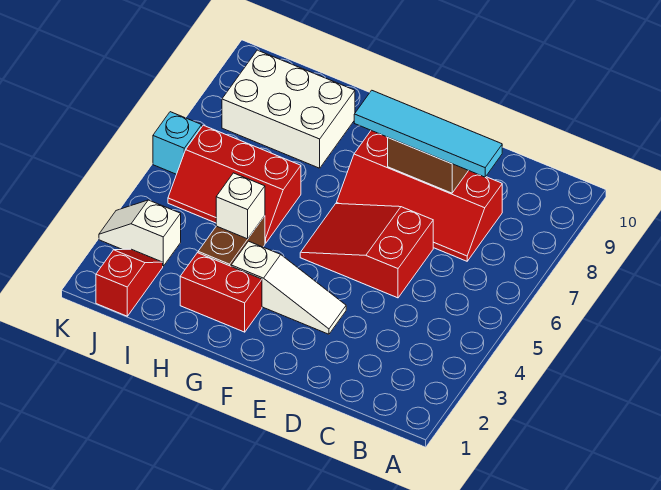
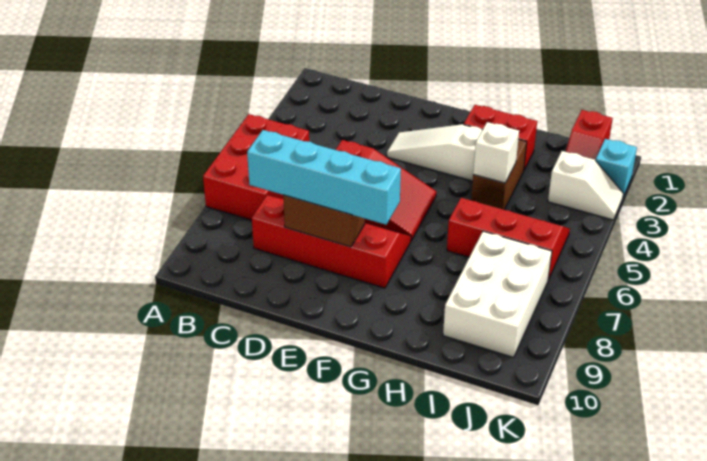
none -> red 2x3 brick [203,114,309,220]
cyan 1x4 tile [354,90,502,177] -> cyan 1x4 brick [247,130,401,225]
white 2x3 brick [222,50,355,168] -> white 2x3 brick turned to [443,231,552,357]
cyan 1x1 brick [153,112,202,174] -> cyan 1x1 brick moved to [596,139,637,196]

